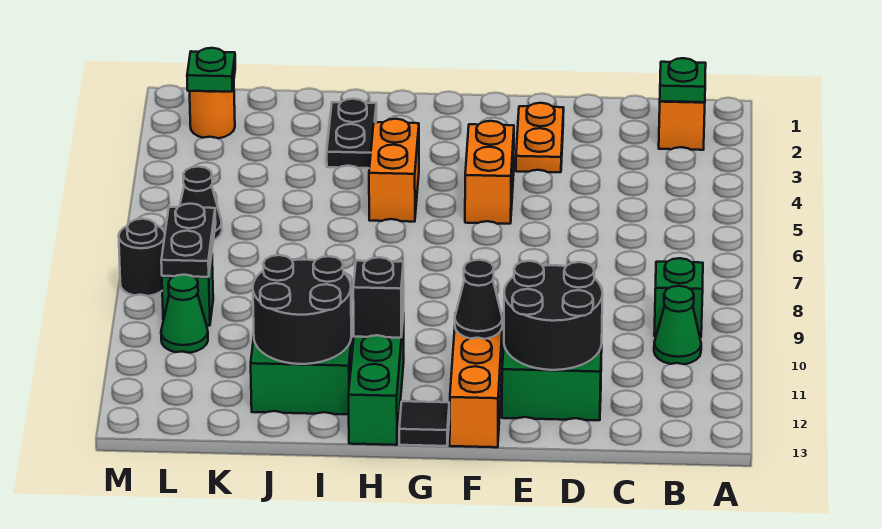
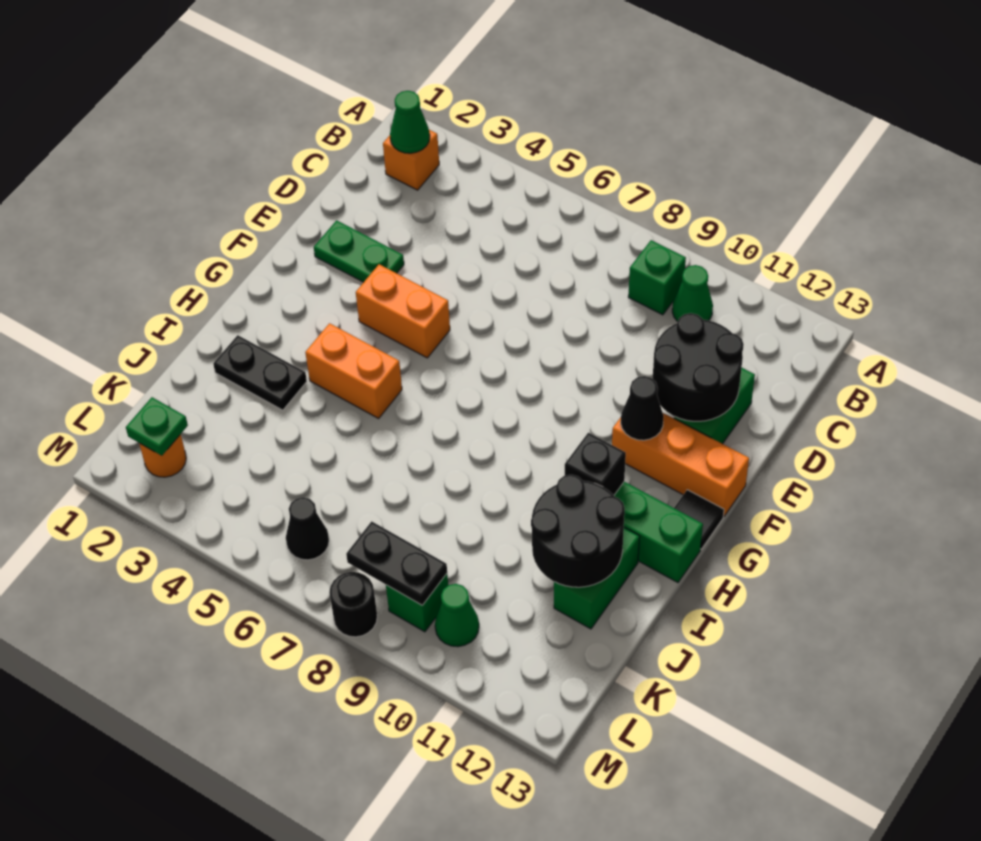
green 1x1 plate [660,58,706,102] -> green 1x1 cone [390,91,430,153]
orange 1x2 plate [516,103,564,172] -> green 1x2 plate [314,220,404,282]

